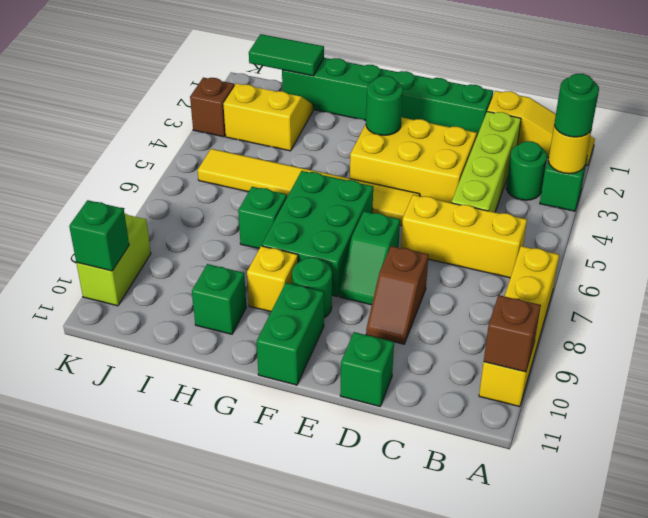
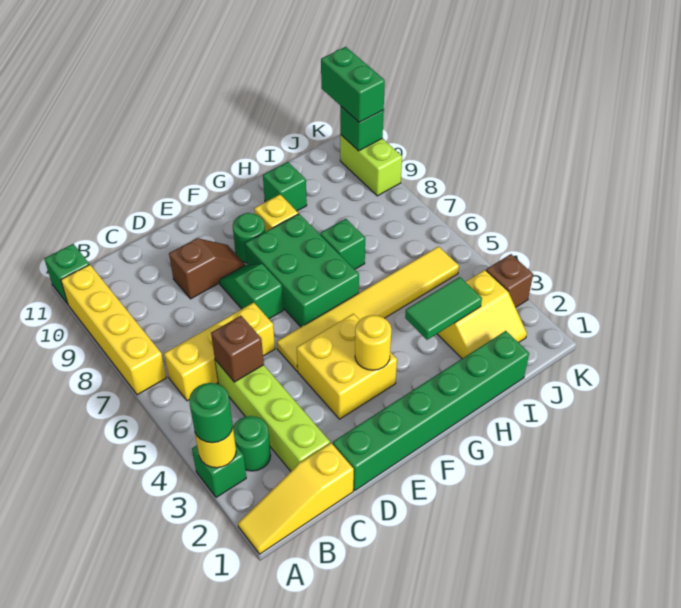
brown 1x1 brick [484,295,541,372] -> brown 1x1 brick moved to [211,316,264,382]
yellow 2x3 brick [350,117,477,203] -> yellow 2x2 brick [297,314,397,419]
brown 1x2 slope [366,246,429,344] -> brown 1x2 slope turned to [169,238,245,299]
green 1x1 brick [340,332,394,406] -> green 1x1 brick moved to [44,244,89,304]
green 1x1 round brick [366,76,403,135] -> yellow 1x1 round brick [355,315,391,370]
green 1x2 brick [257,283,324,385] -> green 1x2 brick moved to [321,47,385,122]
green 1x2 tile [249,34,324,76] -> green 1x2 tile moved to [405,277,482,340]

